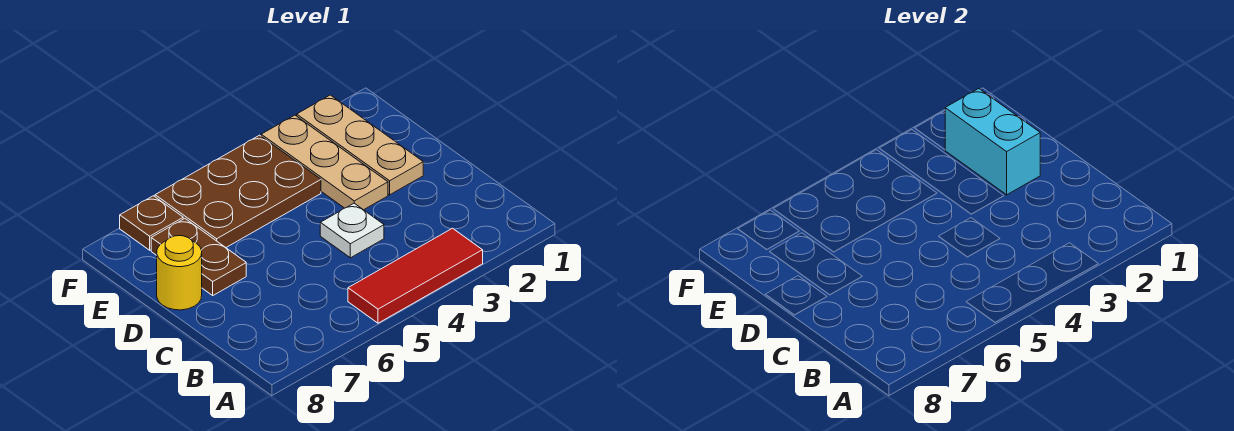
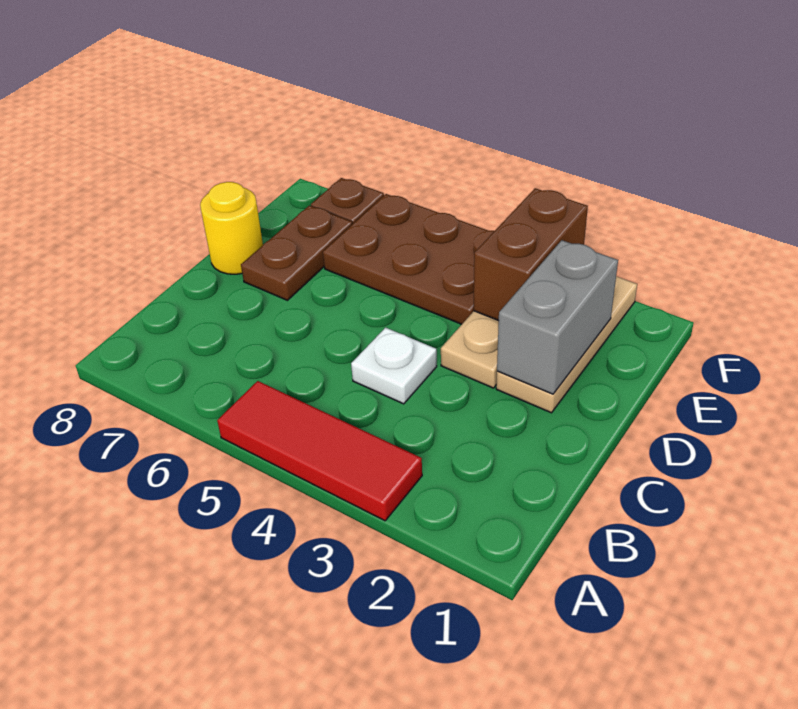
cyan 1x2 brick [945,89,1040,195] -> grey 1x2 brick [497,240,618,394]
none -> brown 1x2 brick [474,188,588,321]

